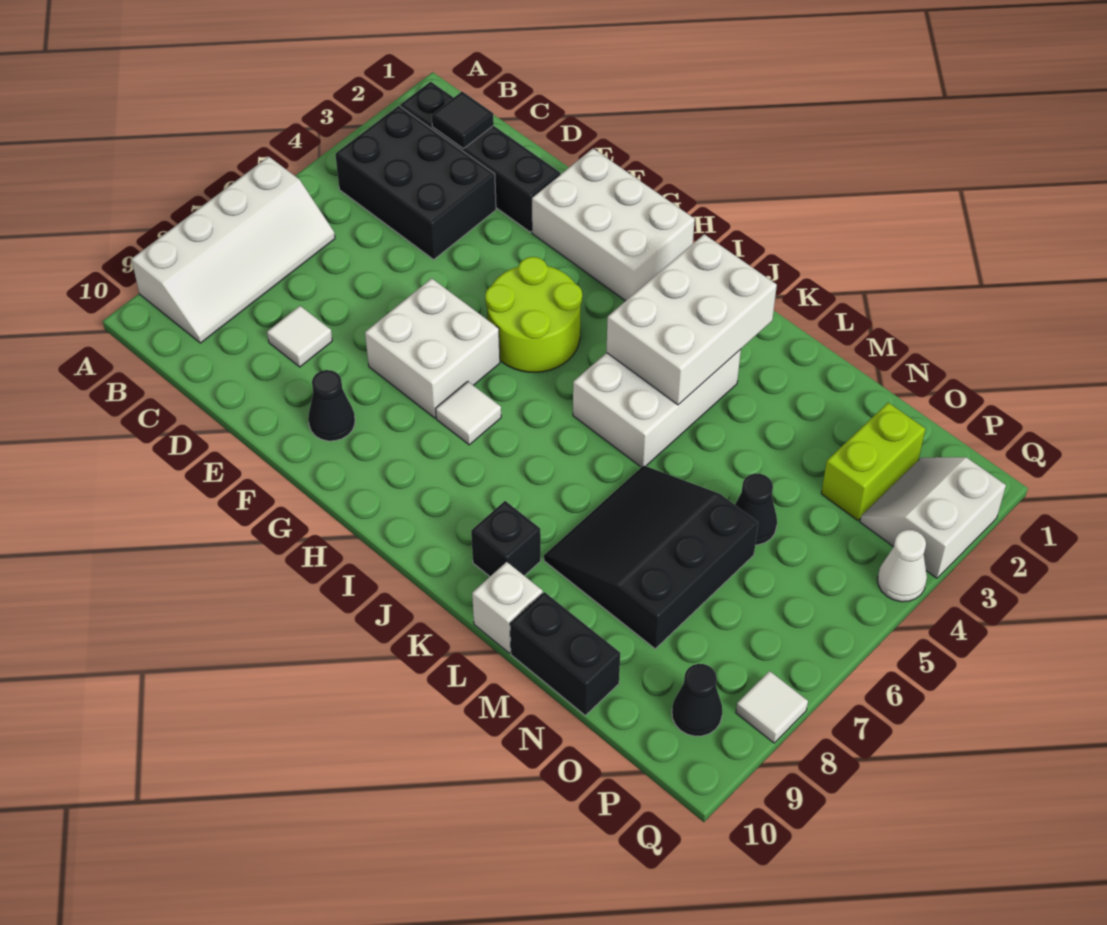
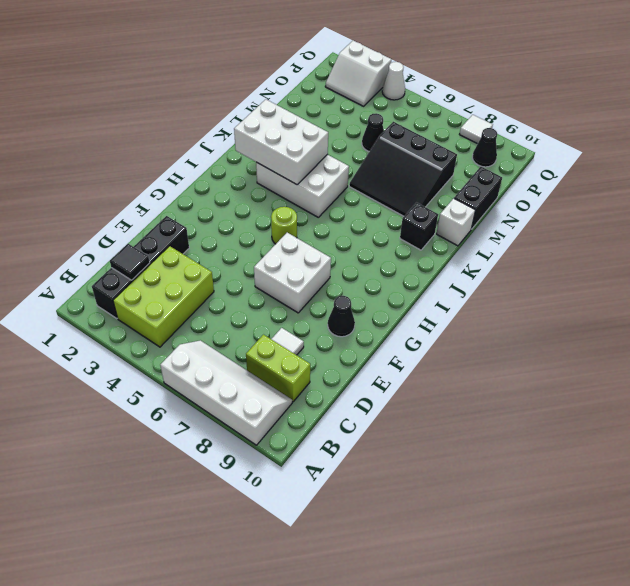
black 2x3 brick [335,106,496,259] -> lime 2x3 brick [113,246,214,347]
white 2x3 brick [532,149,695,301] -> none
lime 2x2 round brick [485,257,582,372] -> lime 1x1 round brick [271,207,297,244]
white 1x1 tile [436,382,501,445] -> none
lime 1x2 brick [821,403,925,520] -> lime 1x2 brick moved to [246,335,310,402]

